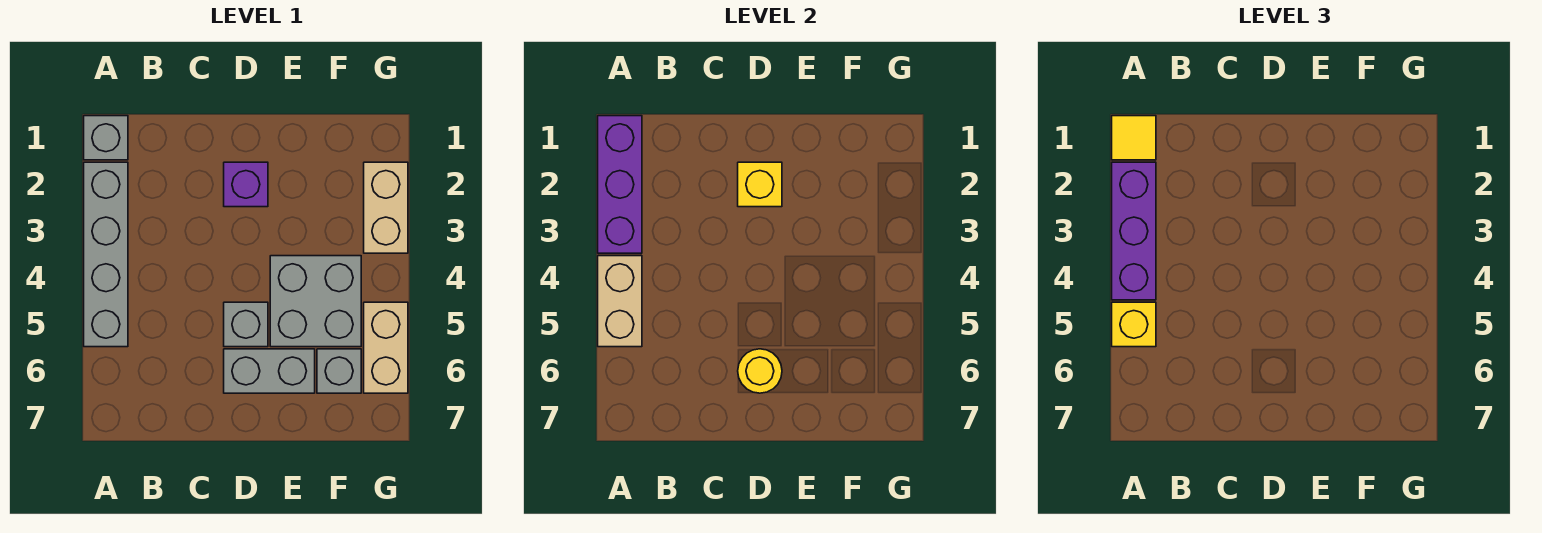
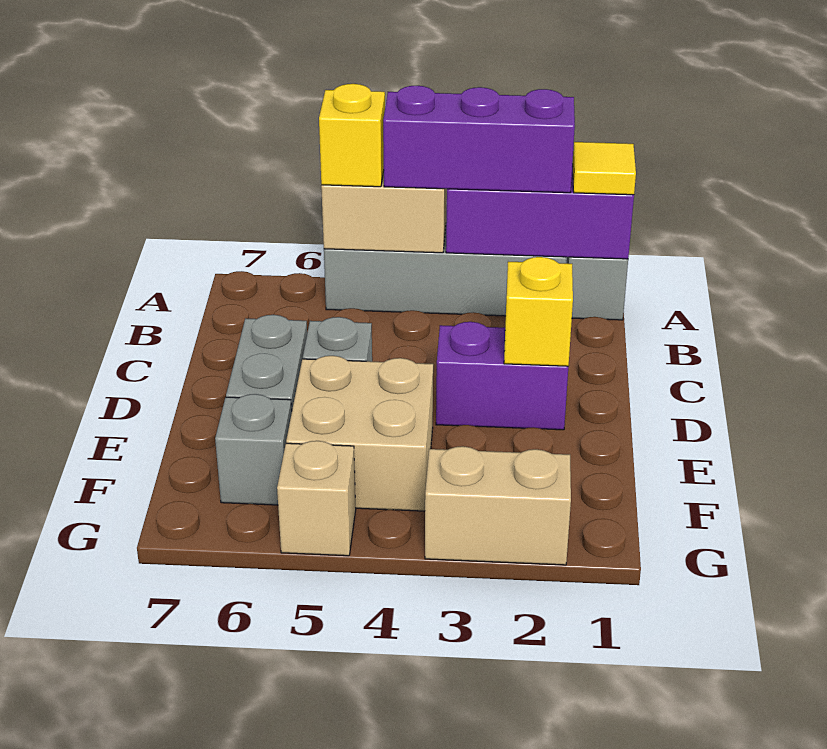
purple 1x1 brick [224,162,268,207] -> purple 1x2 brick [436,322,568,430]
yellow 1x1 round brick [738,349,782,393] -> none
grey 2x2 brick [270,256,361,347] -> tan 2x2 brick [286,356,433,511]
tan 1x2 brick [364,302,408,393] -> tan 1x1 brick [277,441,356,556]

